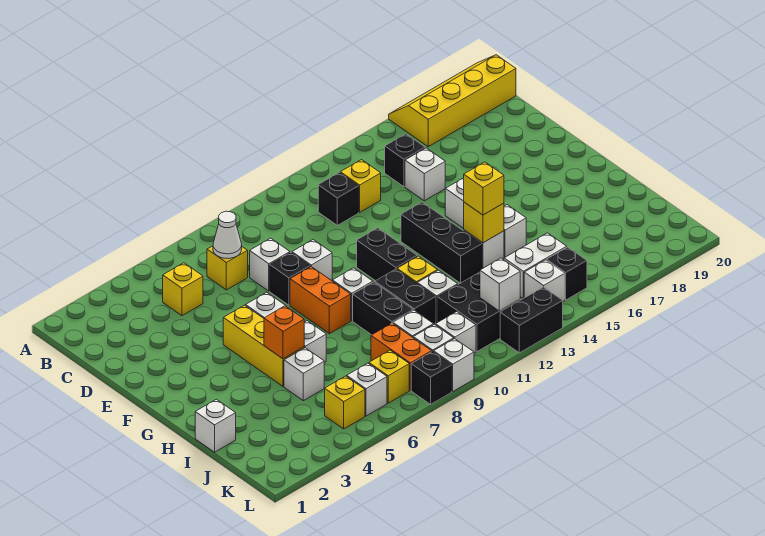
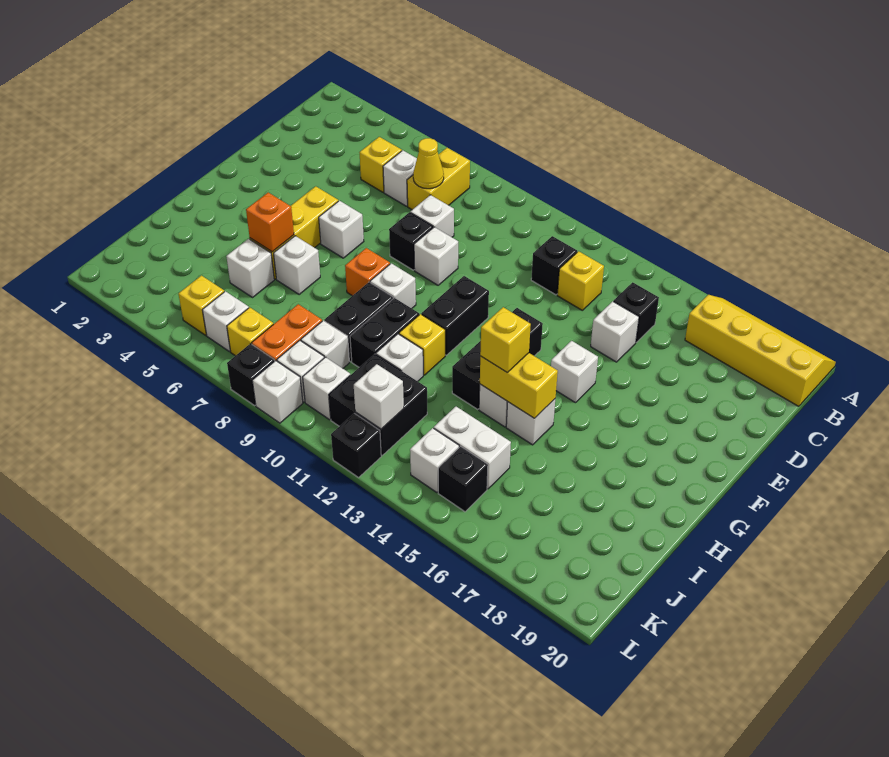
yellow 1x1 brick [207,246,248,290] -> yellow 1x2 brick [407,148,470,210]
white 1x1 cone [213,211,242,259] -> yellow 1x1 cone [413,138,444,189]
orange 1x2 brick [290,267,351,334] -> orange 1x1 brick [345,248,390,296]
yellow 1x1 brick [464,202,504,243] -> yellow 1x2 brick [480,353,558,418]
white 1x1 brick [195,399,236,452] -> white 1x1 brick moved to [383,150,417,206]
black 1x2 brick [500,287,563,353] -> black 1x1 brick [331,413,381,477]

